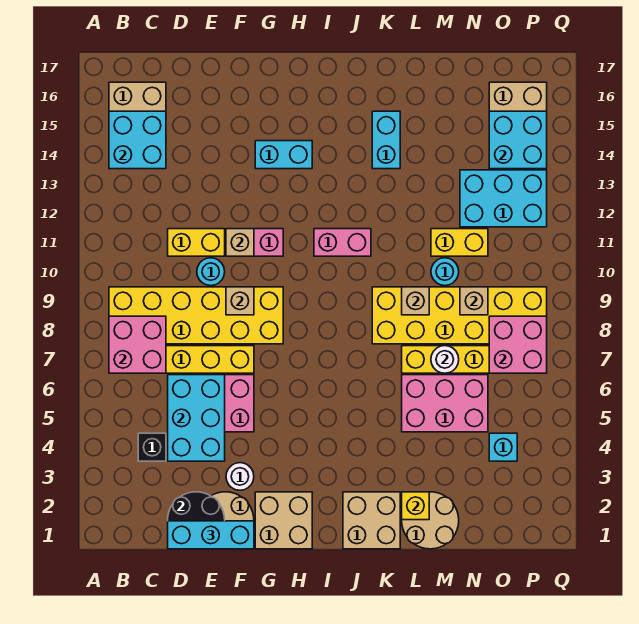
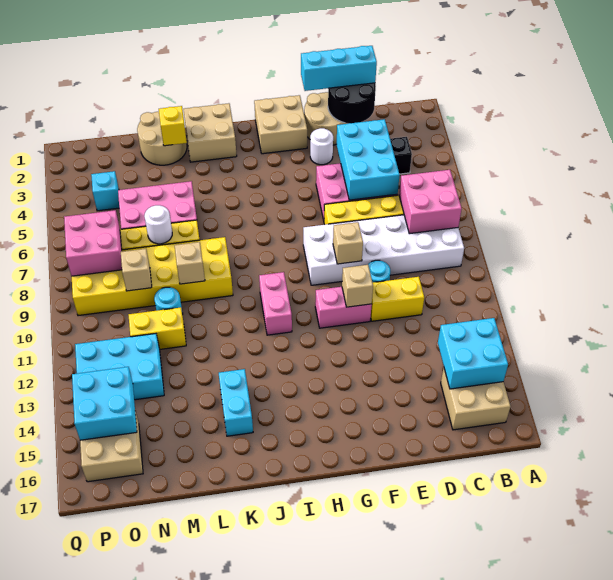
yellow 2x6 brick [109,287,283,344] -> white 2x6 brick [303,215,464,285]
cyan 1x2 brick [255,141,312,169] -> none
pink 1x2 brick [314,229,371,256] -> pink 1x2 brick turned to [259,272,292,335]

